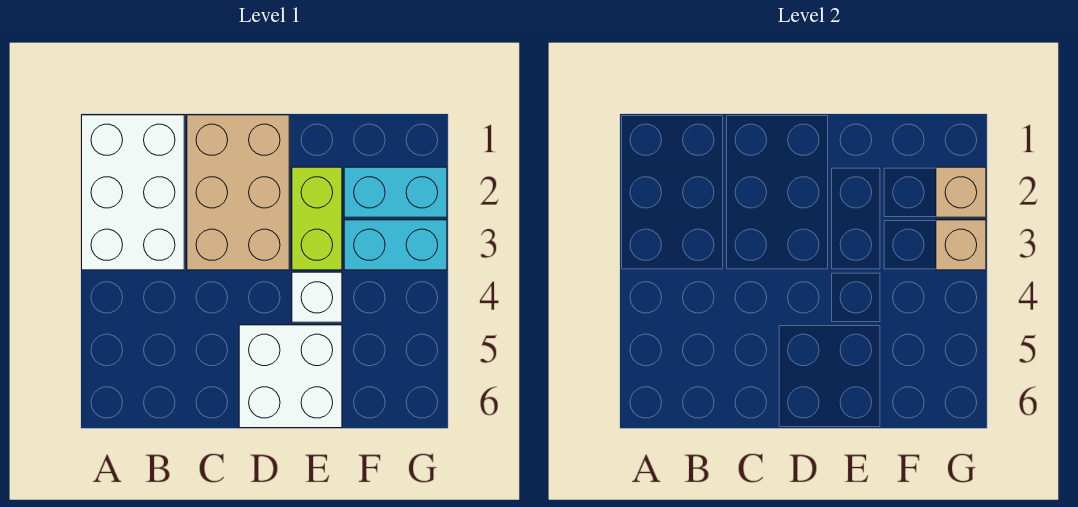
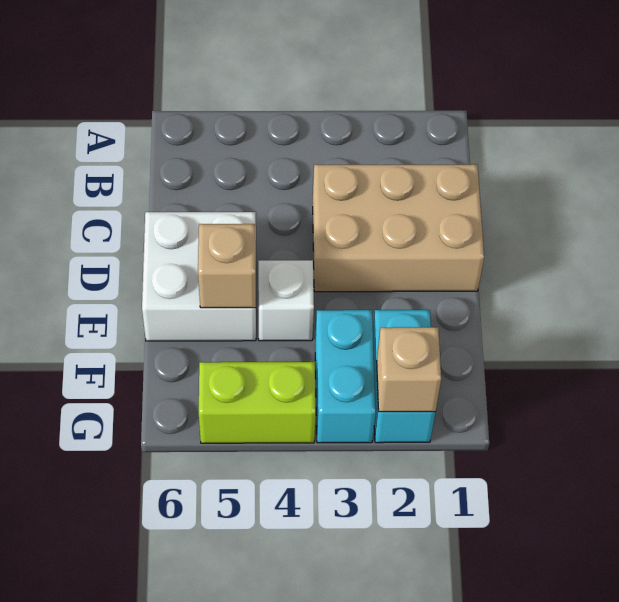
white 2x3 brick [82,115,184,270] -> none
lime 1x2 brick [292,167,342,270] -> lime 1x2 brick moved to [199,362,316,443]
tan 1x1 brick [936,220,986,270] -> tan 1x1 brick moved to [198,224,256,308]

